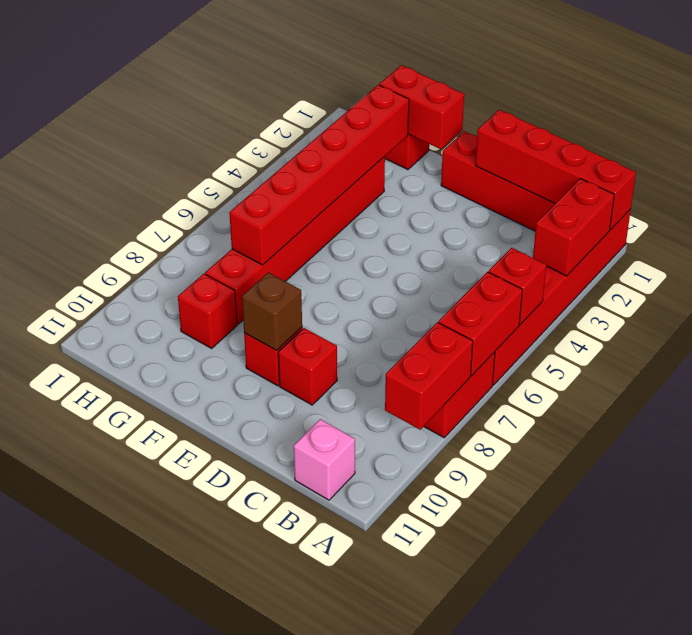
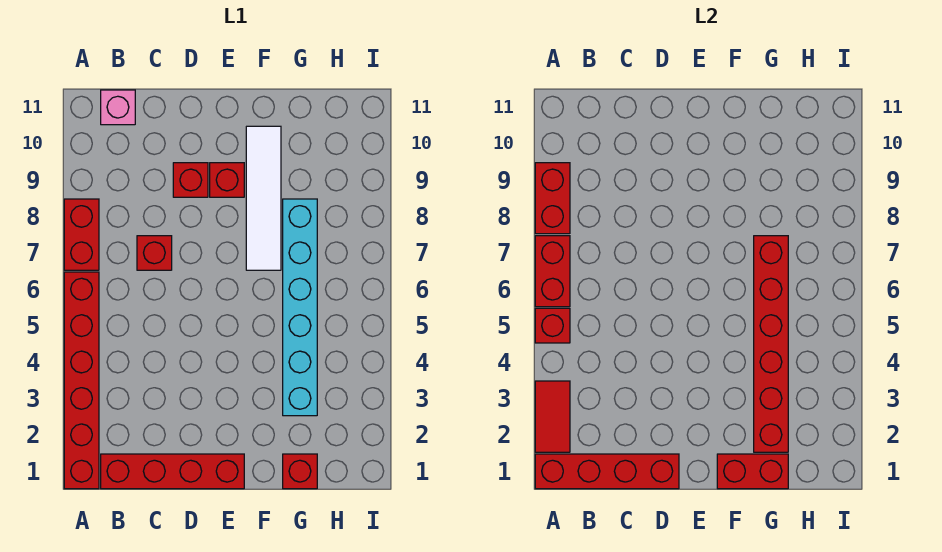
red 1x2 brick [533,179,614,276] -> red 1x2 tile [535,381,570,452]
brown 1x1 brick [242,272,302,350] -> none
none -> white 1x4 tile [246,126,281,270]
red 1x6 brick [205,156,385,324] -> cyan 1x6 brick [283,199,317,416]
red 1x1 brick [178,274,237,348] -> red 1x1 brick moved to [137,236,172,270]

